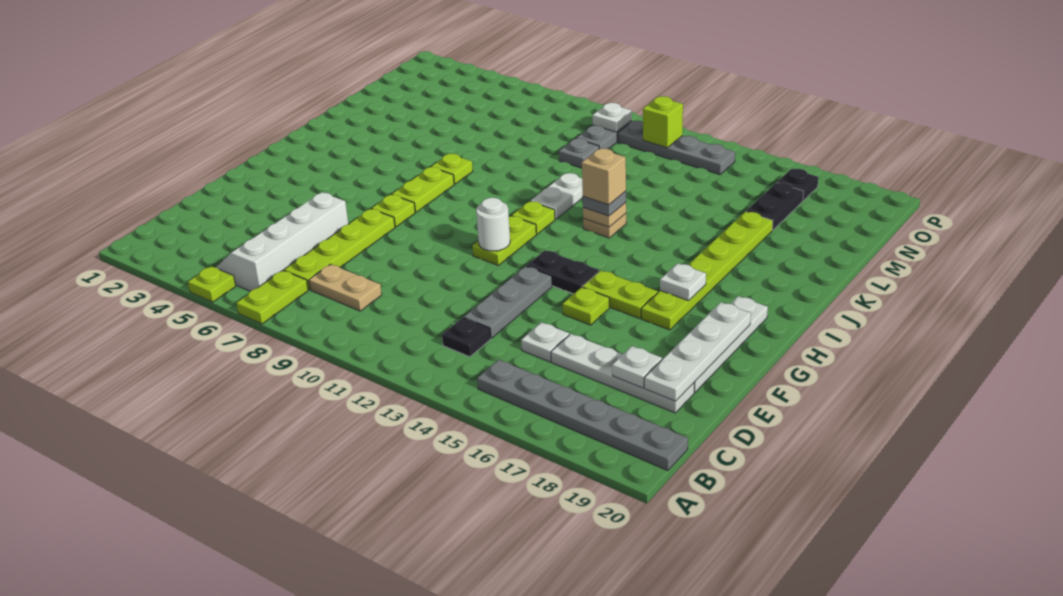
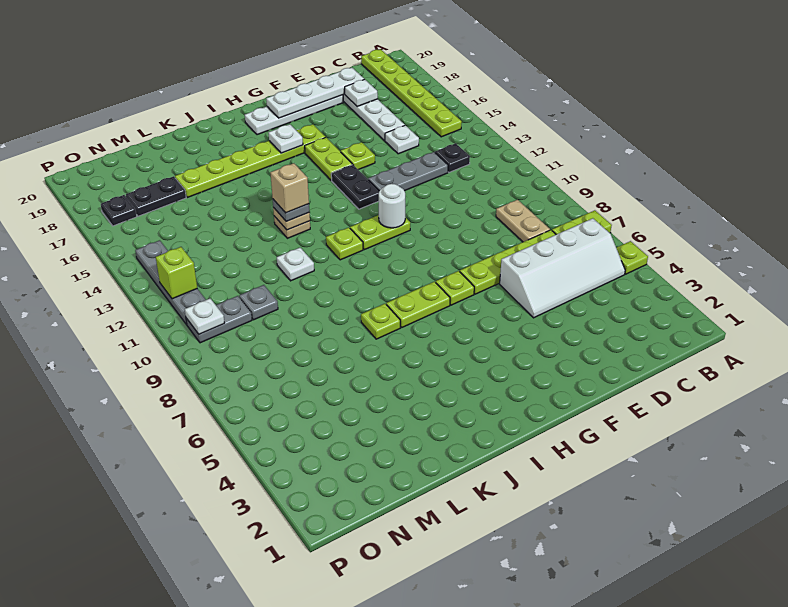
grey 1x6 plate [477,360,688,471] -> lime 1x6 plate [361,49,462,137]
white 1x2 plate [531,173,583,219] -> white 1x1 plate [277,248,314,281]

